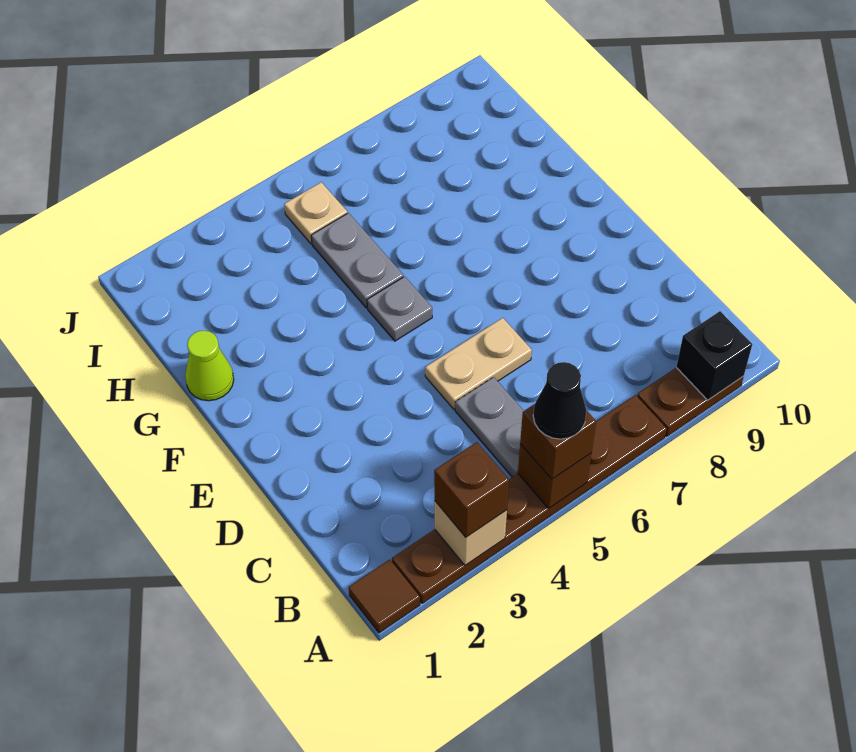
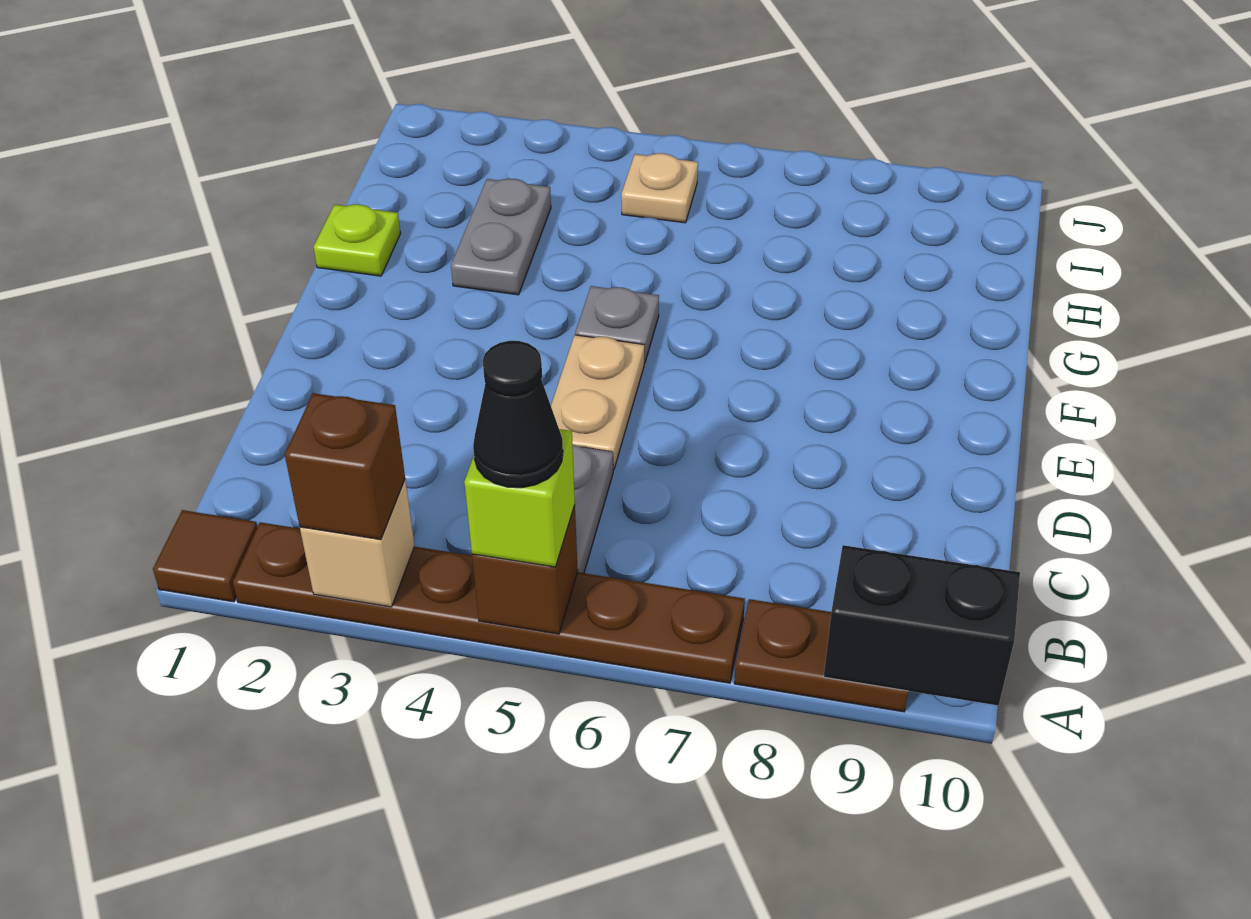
brown 1x1 brick [520,404,596,479] -> lime 1x1 brick [464,429,575,567]
black 1x1 brick [676,311,752,400] -> black 1x2 brick [824,545,1020,706]
tan 1x2 plate [425,318,532,409] -> tan 1x2 plate turned to [551,335,644,470]
lime 1x1 cone [185,331,234,401] -> lime 1x1 plate [314,204,401,276]
grey 1x2 plate [311,213,403,308] -> grey 1x2 plate moved to [451,179,551,295]

